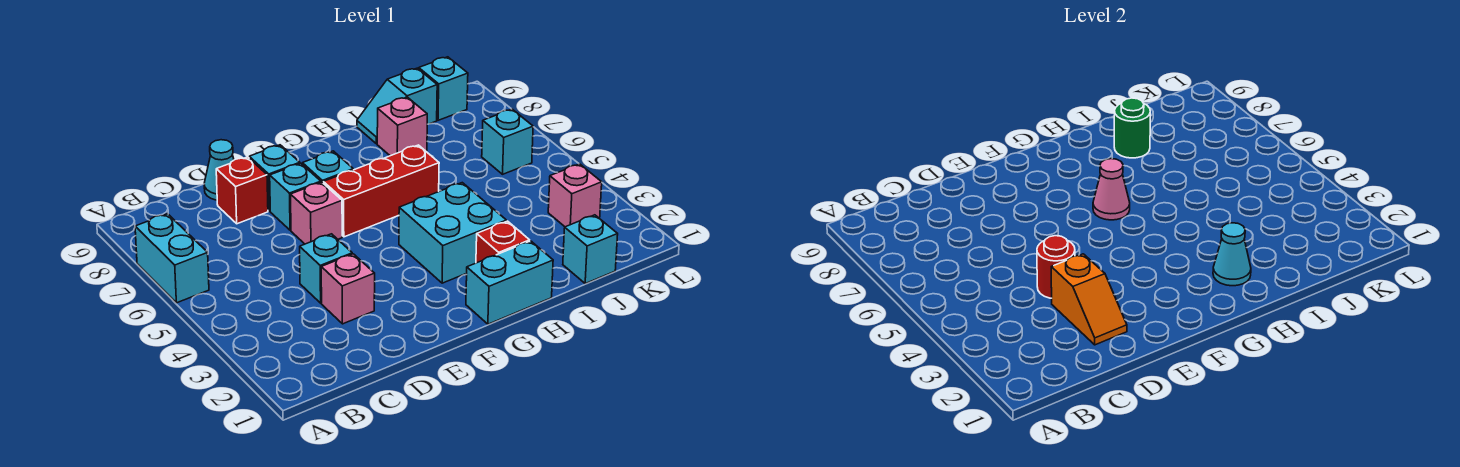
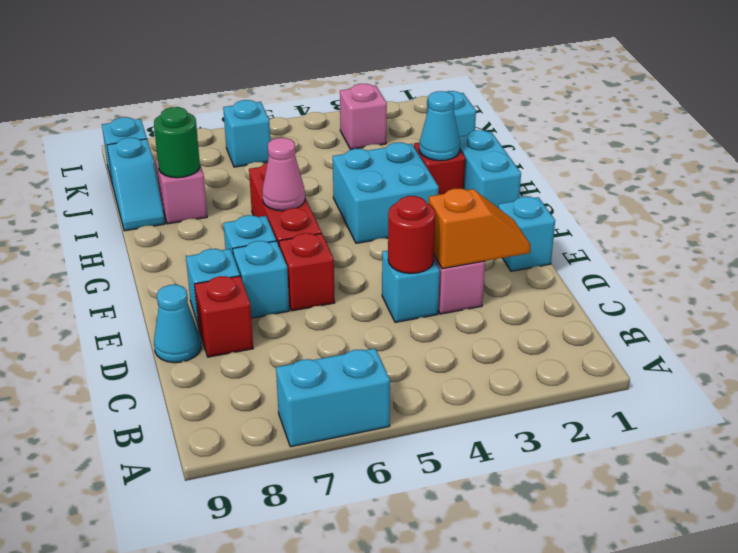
none -> cyan 1x1 brick [498,197,555,271]
pink 1x1 brick [291,182,342,244] -> red 1x1 brick [279,233,335,311]

